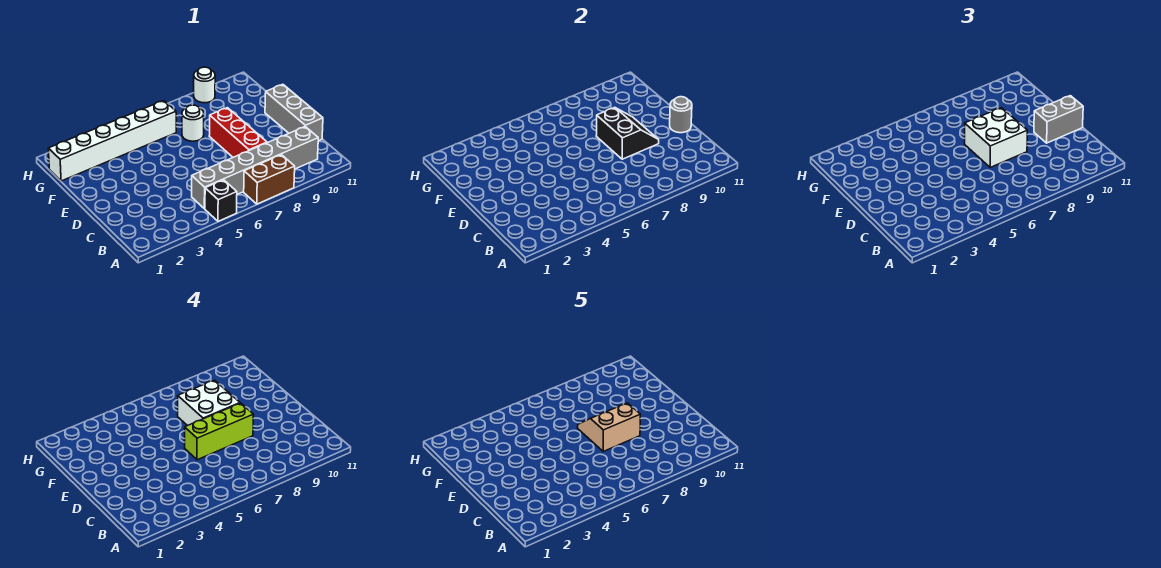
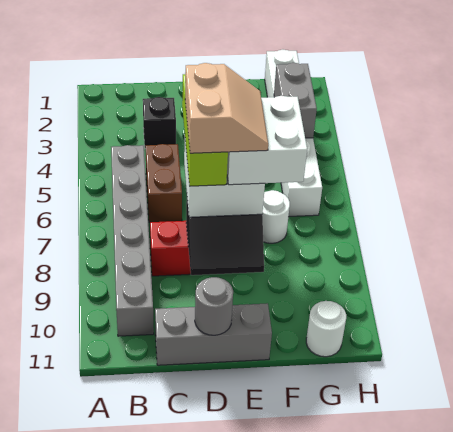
black 1x1 brick [205,180,237,221] -> black 1x1 brick moved to [143,97,176,149]
brown 1x2 brick [244,155,295,204] -> brown 1x2 brick moved to [146,144,182,222]
grey 1x2 brick [1034,96,1083,143] -> grey 1x2 brick moved to [274,63,317,138]
white 1x1 round brick [194,67,215,103] -> white 1x1 round brick moved to [306,301,346,357]

